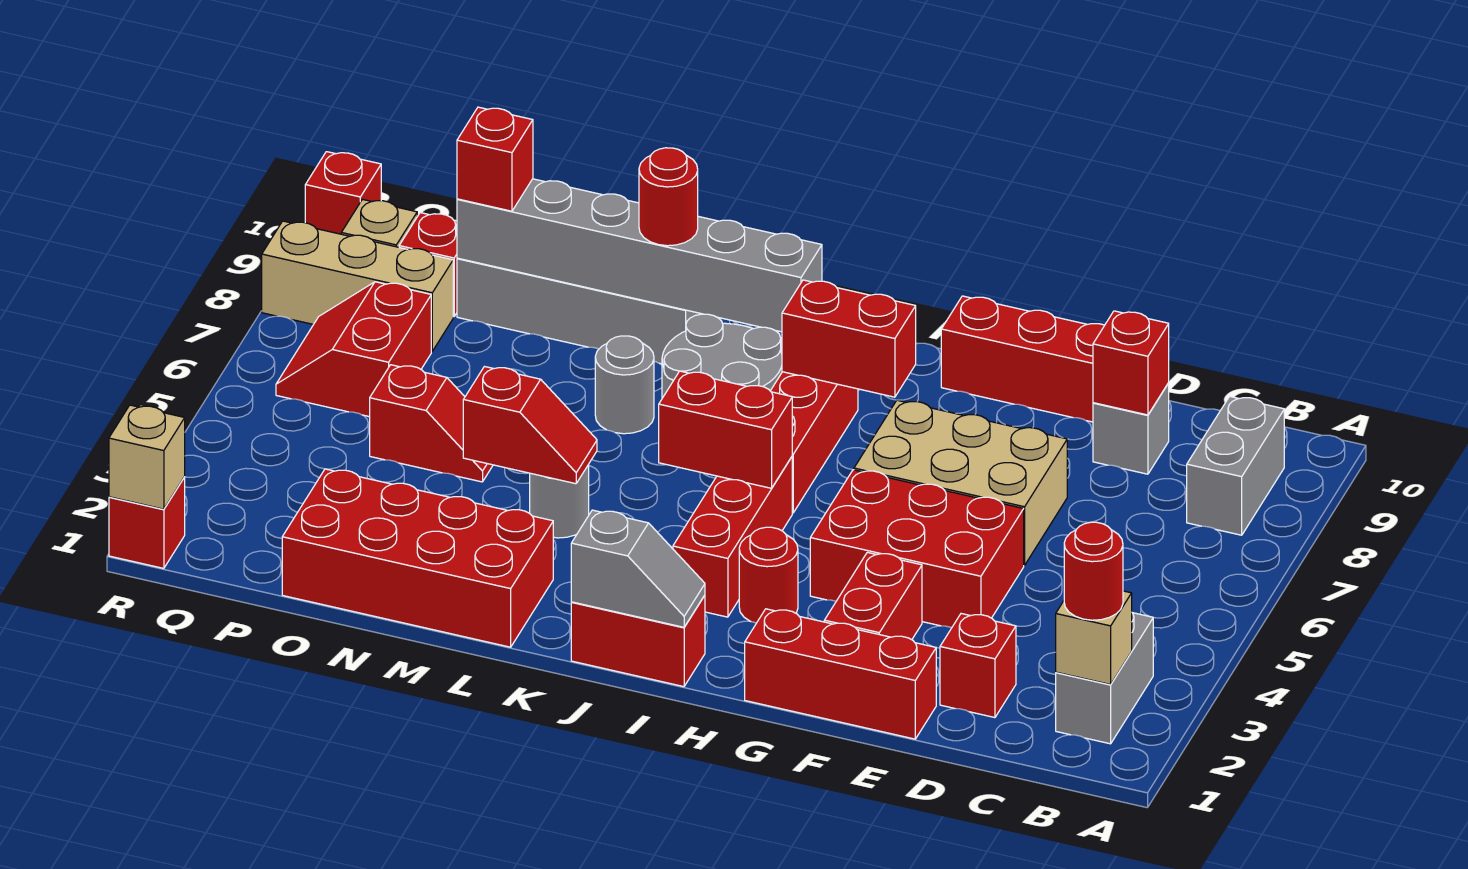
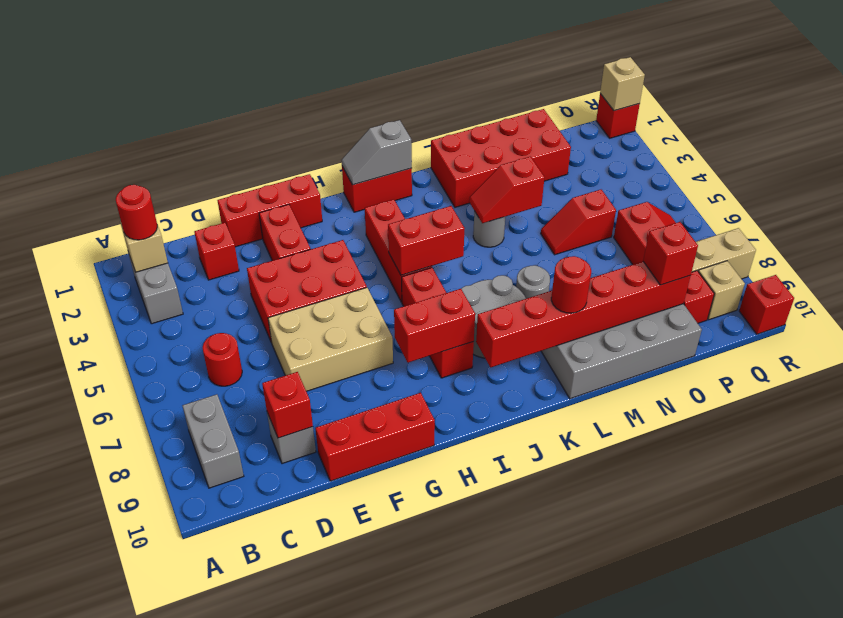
red 1x1 round brick [739,527,798,623] -> red 1x1 round brick moved to [203,333,242,386]
grey 1x6 brick [457,179,822,332] -> red 1x6 brick [476,262,690,367]

